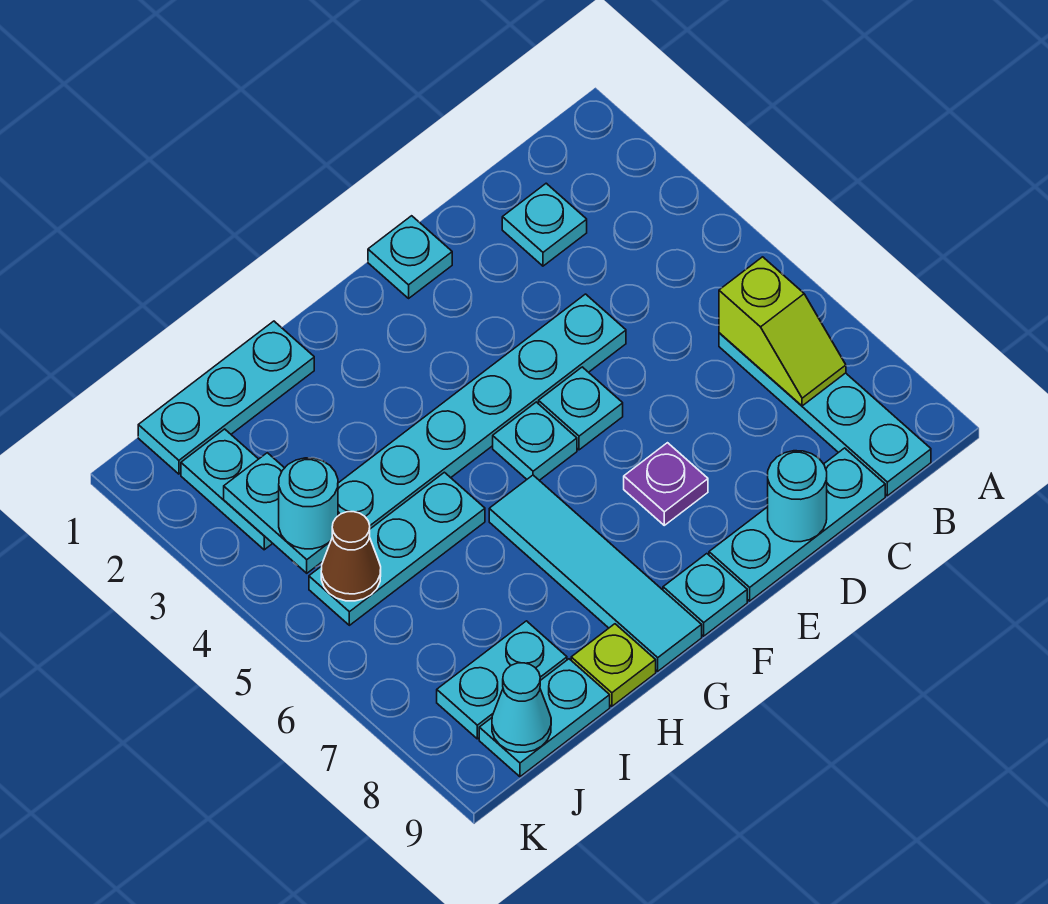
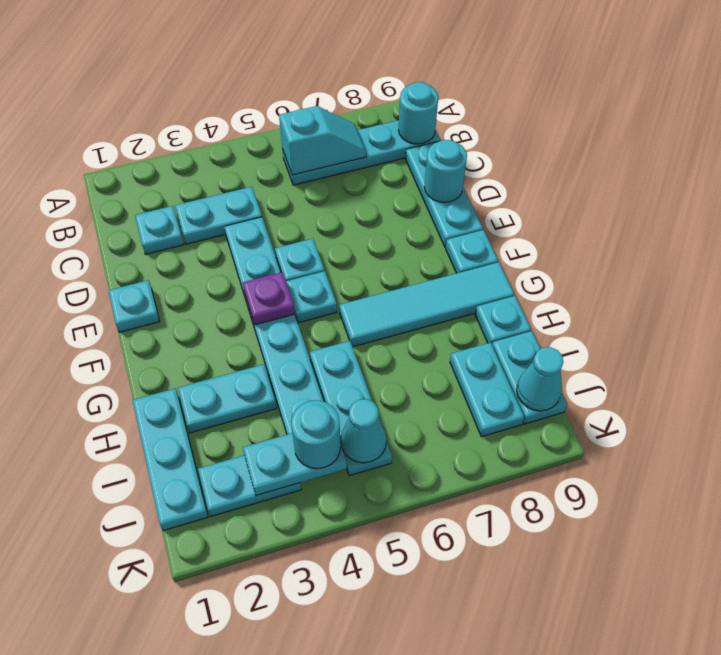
lime 1x2 slope [719,257,846,406] -> cyan 1x2 slope [279,106,366,175]
none -> cyan 1x1 round brick [399,82,438,144]
none -> cyan 1x2 plate [175,187,262,244]
purple 1x1 plate [624,443,708,525] -> purple 1x1 plate moved to [243,272,295,325]
none -> cyan 1x2 plate [178,364,277,433]
lime 1x1 plate [571,624,656,706] -> cyan 1x1 plate [475,296,531,344]
brown 1x1 cone [321,512,381,601] -> cyan 1x1 cone [341,399,386,463]

